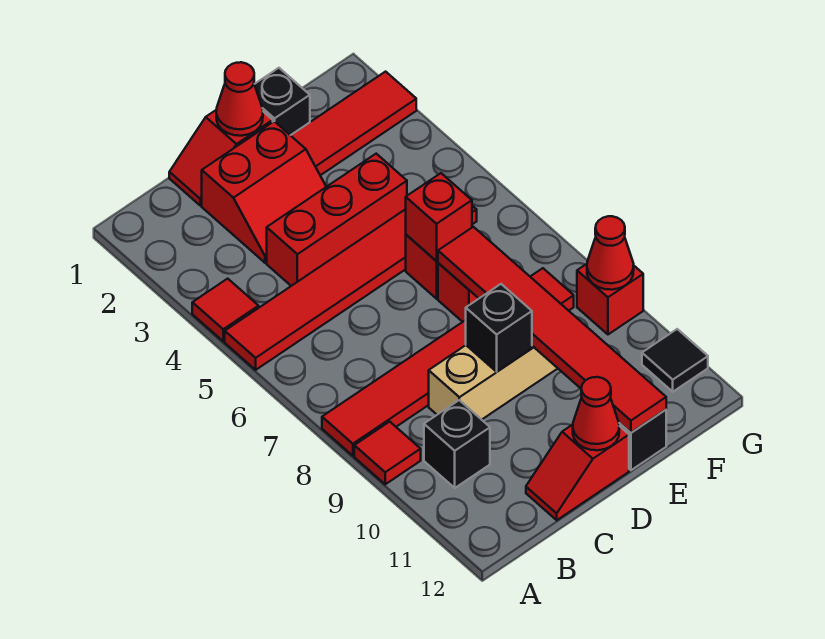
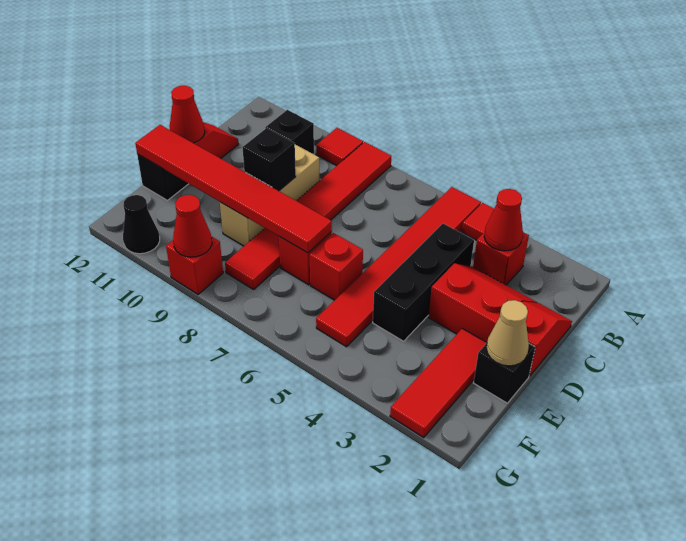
red 2x2 slope [202,121,326,263] -> red 2x2 slope turned to [429,263,537,342]
red 1x3 brick [267,154,407,286] -> black 1x3 brick [373,224,474,341]
red 1x1 cone [216,62,263,136] -> red 1x1 cone moved to [484,189,523,251]
none -> tan 1x1 cone [486,300,529,366]
red 1x1 brick [406,173,472,261] -> red 1x1 brick moved to [473,232,529,285]
black 1x1 tile [642,329,708,392] -> black 1x1 cone [123,195,160,254]

